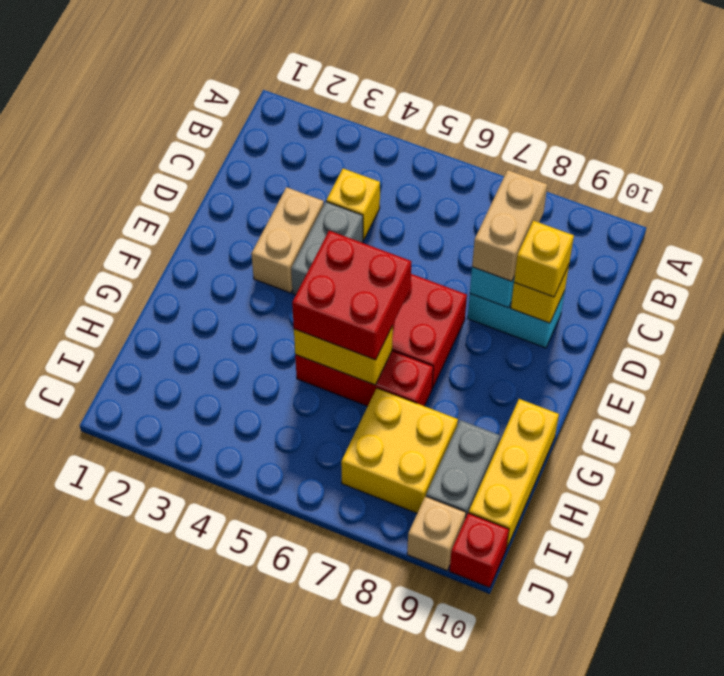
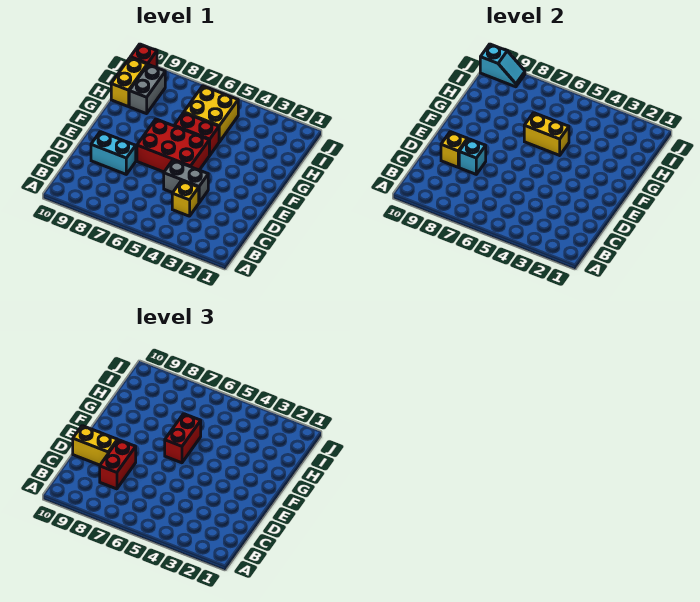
tan 1x2 brick [472,170,547,281] -> red 1x2 brick [100,440,136,489]
tan 1x2 brick [251,187,324,293] -> none
grey 1x2 brick [291,202,363,295] -> grey 1x2 brick turned to [164,160,208,202]
yellow 1x1 brick [514,221,574,297] -> yellow 1x2 brick [73,426,117,465]
red 2x2 brick [292,231,411,360] -> red 1x2 brick [165,414,201,463]
red 1x3 brick [295,351,433,406] -> red 1x2 brick [174,113,219,155]
yellow 1x3 brick [469,399,559,549] -> yellow 1x2 brick [111,58,147,107]
yellow 2x2 brick [341,388,458,513] -> yellow 2x2 brick moved to [184,86,238,142]
tan 1x1 brick [407,496,466,571] -> none
none -> cyan 1x2 slope [480,44,525,87]

